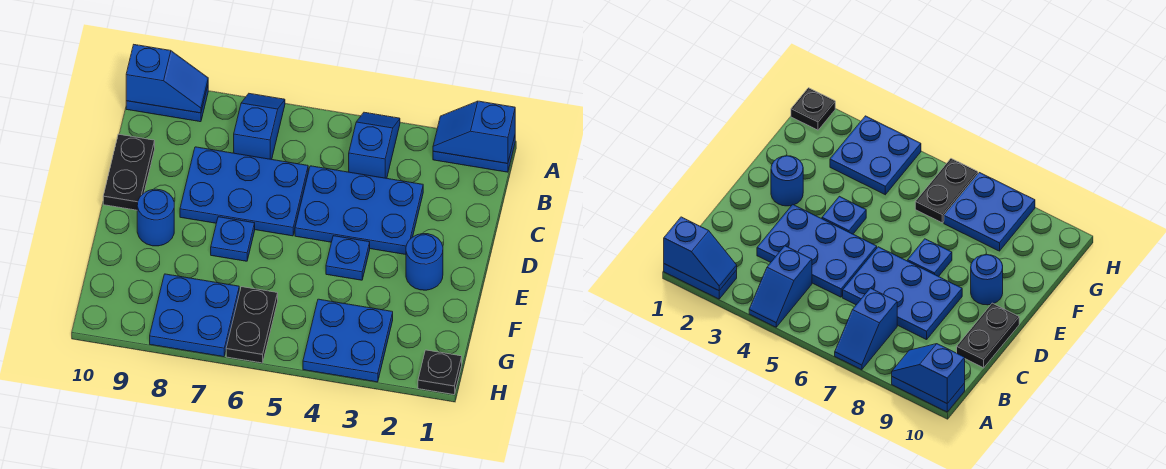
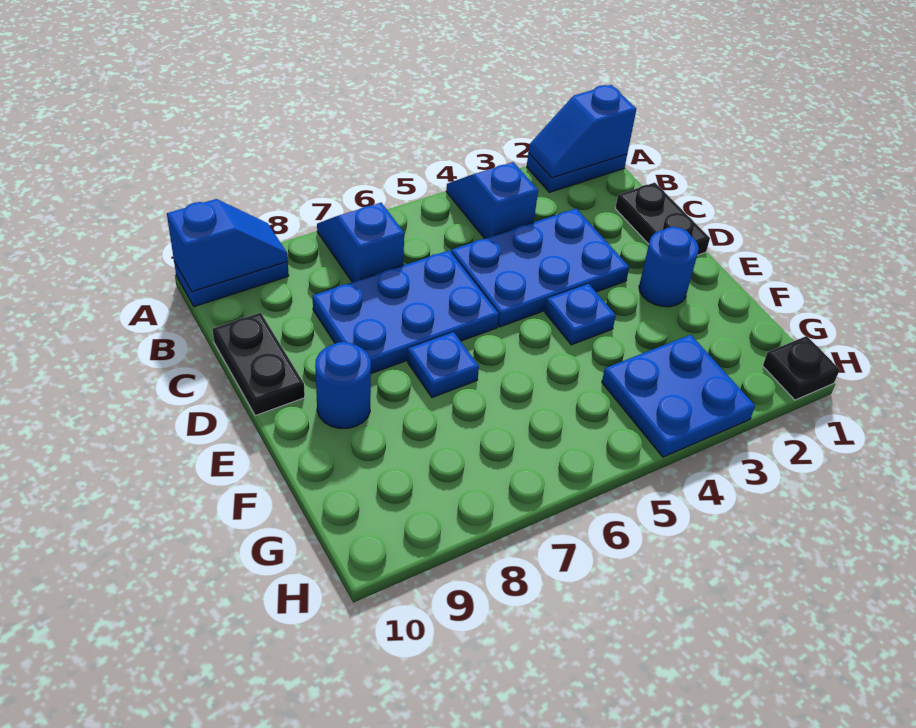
black 1x2 plate [226,287,278,363] -> black 1x2 plate moved to [615,183,710,255]
blue 2x2 plate [150,274,239,357] -> none

